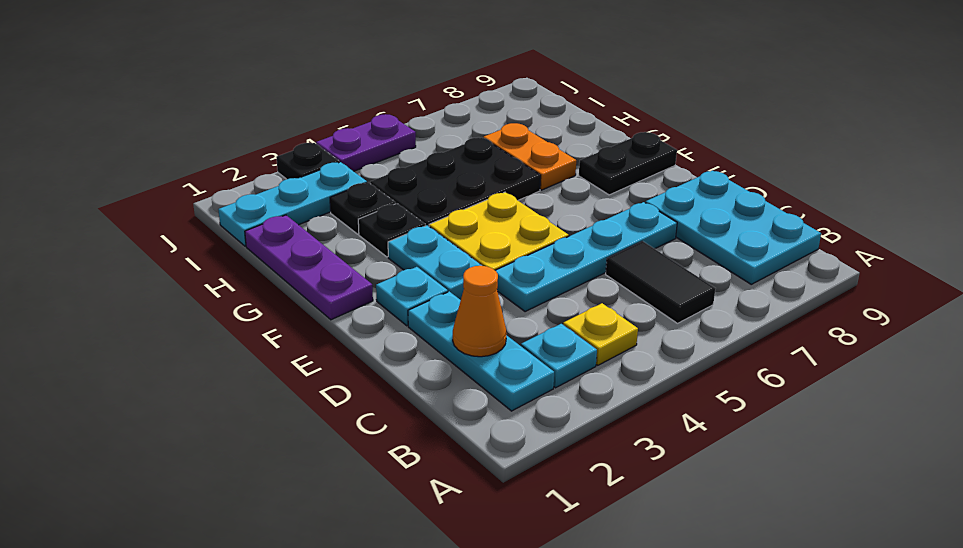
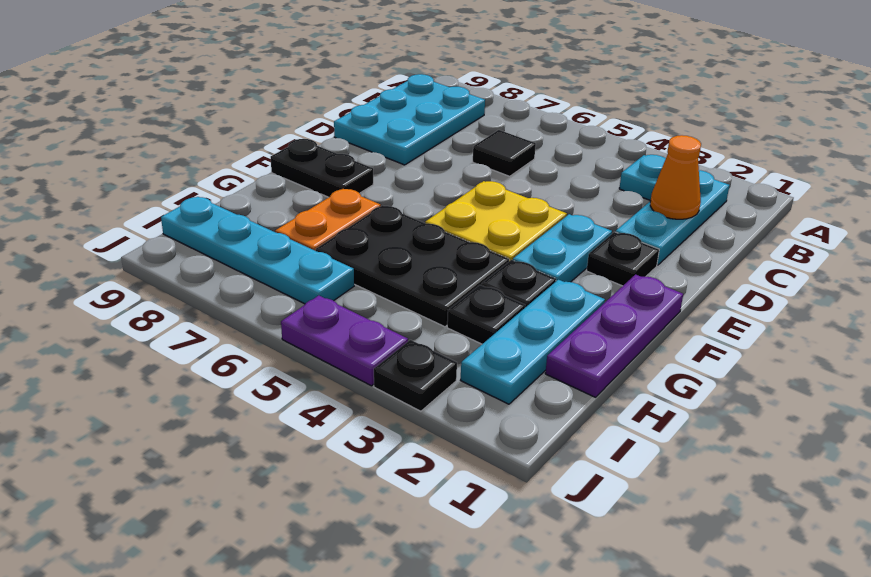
yellow 1x1 plate [563,303,638,365] -> none
black 1x2 tile [606,241,716,323] -> black 1x1 tile [473,130,536,176]
cyan 1x4 plate [495,202,677,312] -> cyan 1x4 plate moved to [161,197,354,304]
cyan 1x1 plate [376,267,448,326] -> black 1x1 plate [587,232,659,286]
cyan 1x3 plate [218,162,367,246] -> cyan 1x3 plate turned to [461,280,605,404]

